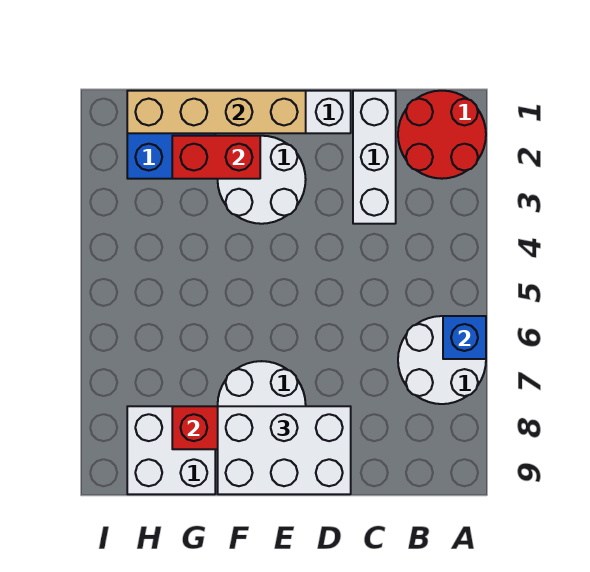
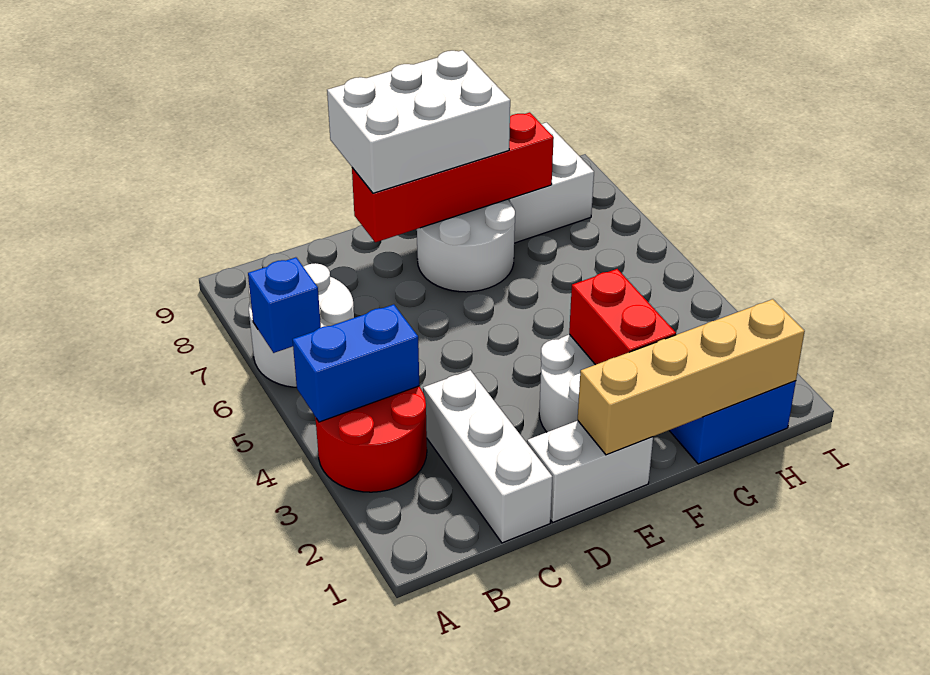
red 2x2 round brick [398,91,486,179] -> red 2x2 round brick moved to [315,386,427,492]
none -> blue 1x2 brick [293,304,419,422]
red 1x2 brick [172,136,260,179] -> red 1x2 brick turned to [569,269,676,365]

